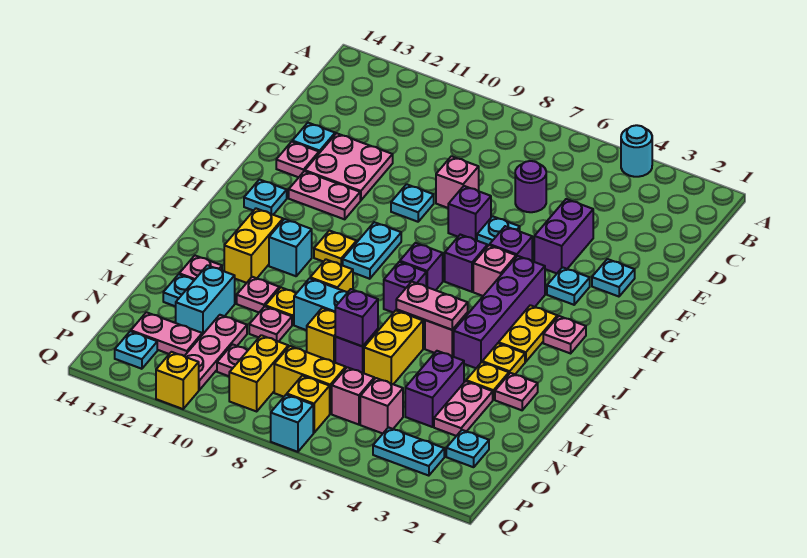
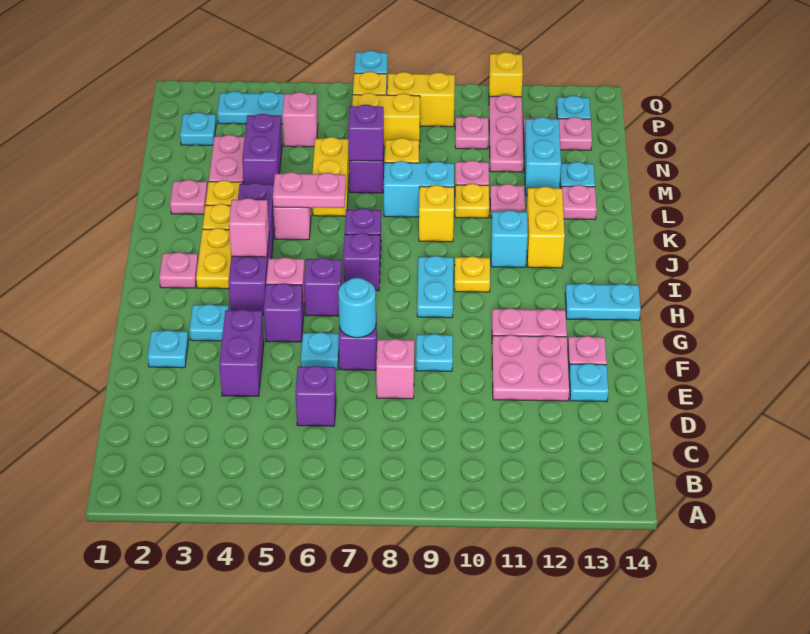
cyan 1x1 round brick [621,125,652,177] -> cyan 1x1 round brick moved to [338,278,376,338]
purple 1x1 round brick [515,161,546,212] -> purple 1x1 brick [296,366,336,426]
cyan 1x1 plate [244,180,287,215] -> cyan 1x2 plate [565,283,641,320]
pink 1x1 brick [332,367,374,425] -> pink 1x1 brick moved to [229,198,269,257]
yellow 1x2 brick [229,335,288,411] -> yellow 1x2 brick turned to [387,72,455,127]

